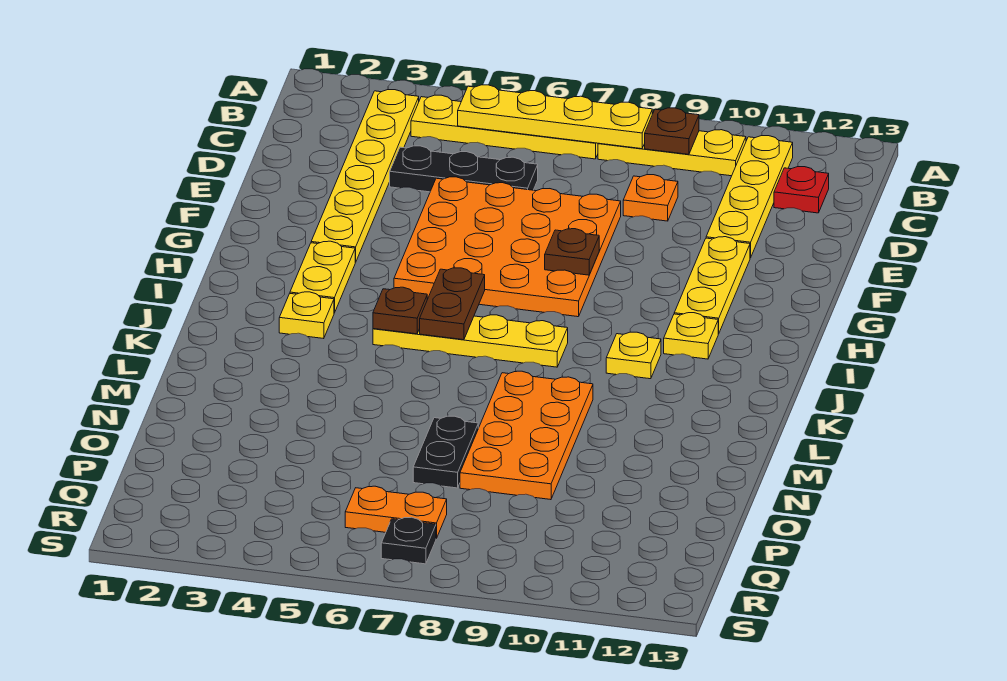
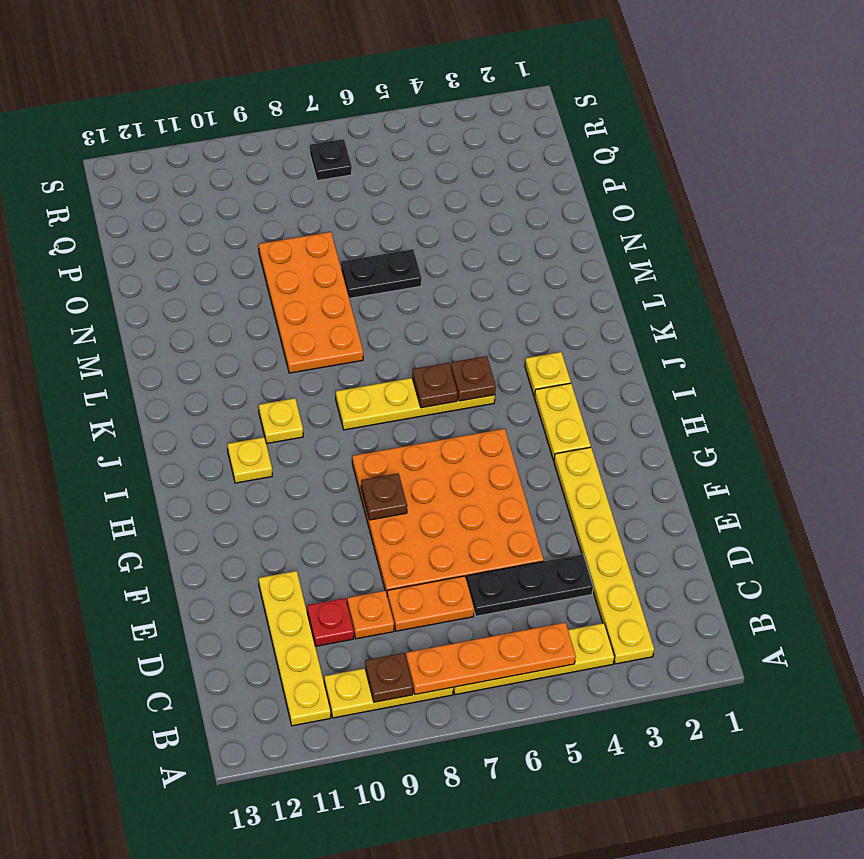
yellow 1x4 plate [458,85,652,149] -> orange 1x4 plate [406,623,576,694]
red 1x1 plate [774,167,829,213] -> red 1x1 plate moved to [307,598,354,646]
yellow 1x3 plate [674,237,750,334] -> none
brown 1x2 plate [420,268,485,340] -> brown 1x1 plate [412,363,458,408]
black 1x2 plate [413,416,478,488] -> black 1x2 plate turned to [341,249,422,299]
orange 1x2 plate [345,486,447,538] -> orange 1x2 plate moved to [387,576,474,631]

